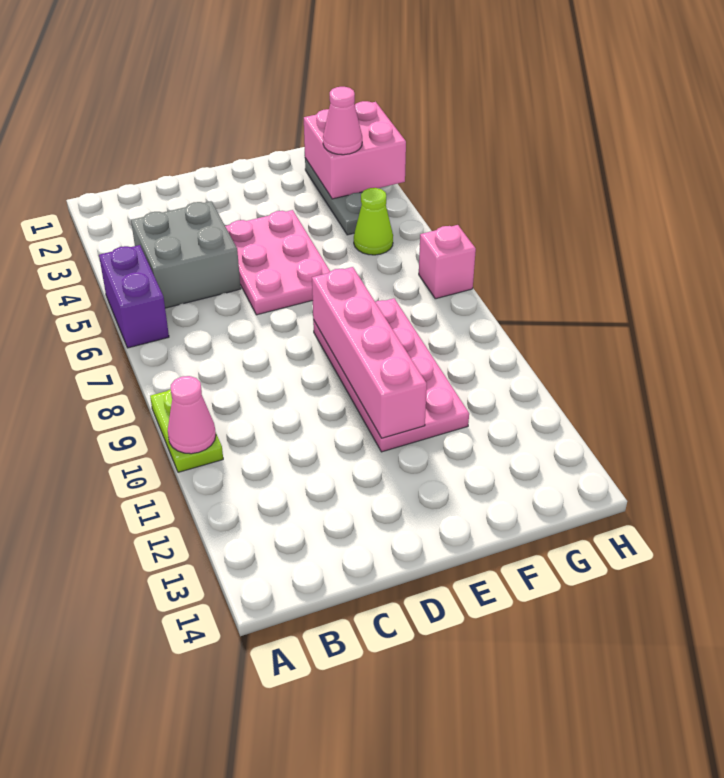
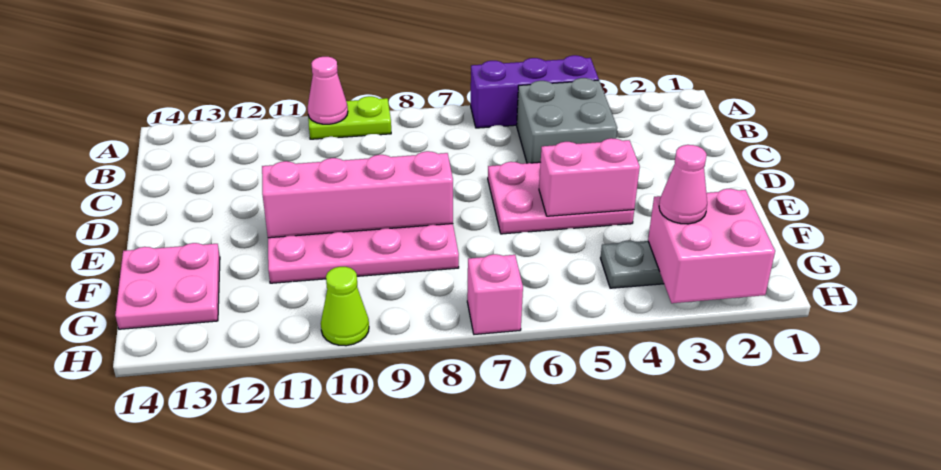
purple 1x2 brick [99,245,169,348] -> purple 1x3 brick [471,55,599,128]
none -> pink 1x2 brick [539,138,640,216]
none -> pink 2x2 plate [115,243,220,329]
lime 1x1 cone [354,188,393,255] -> lime 1x1 cone moved to [321,267,369,346]

